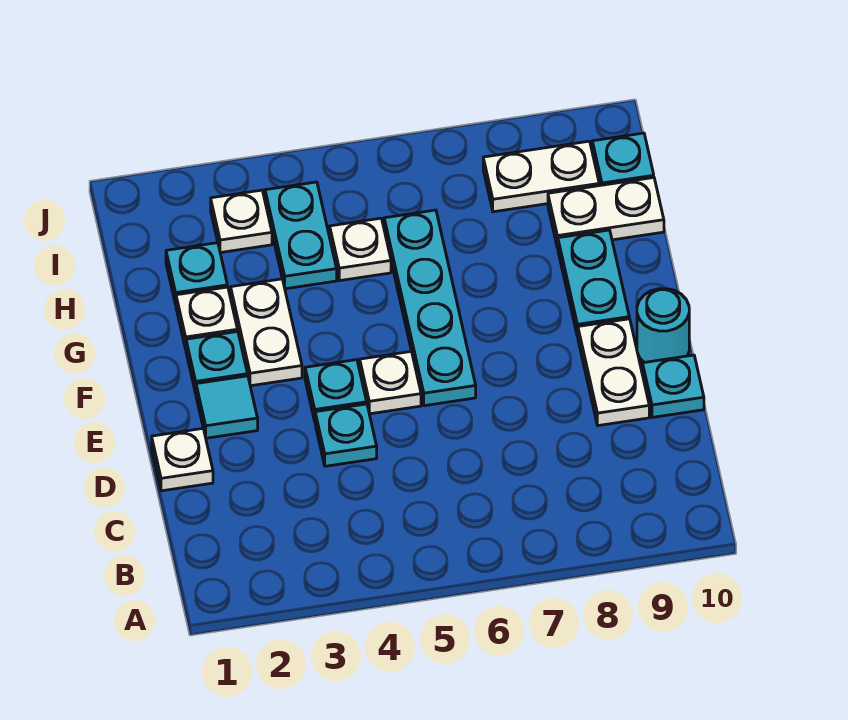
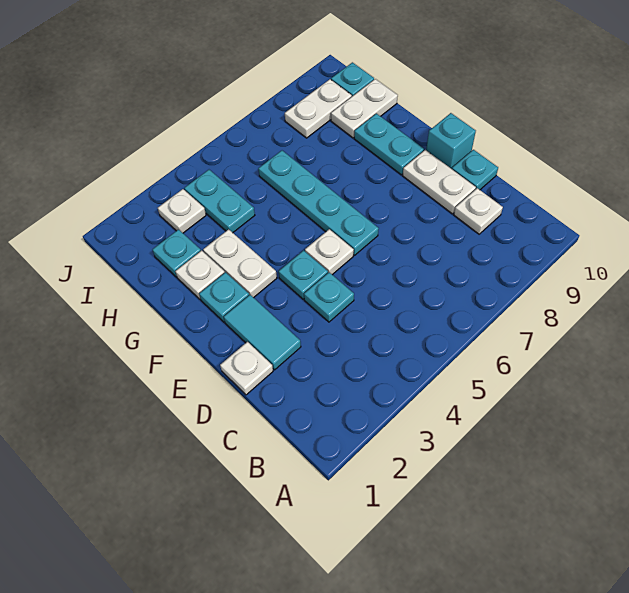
cyan 1x1 tile [196,376,258,438] -> cyan 1x2 tile [224,295,301,370]
cyan 1x1 round brick [637,289,689,362] -> cyan 1x1 brick [426,113,476,169]
white 1x1 plate [330,218,391,281] -> white 1x1 plate moved to [454,188,503,234]

